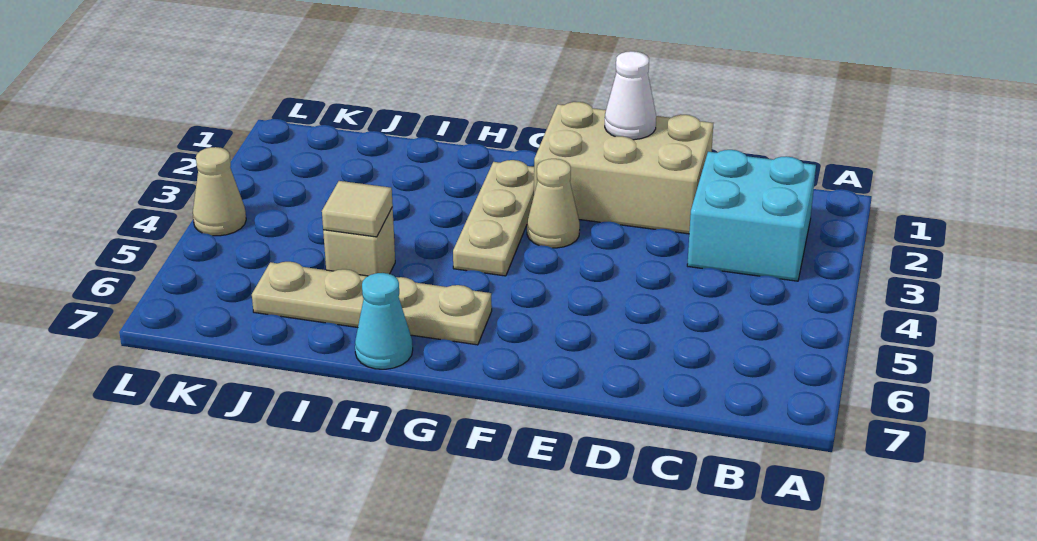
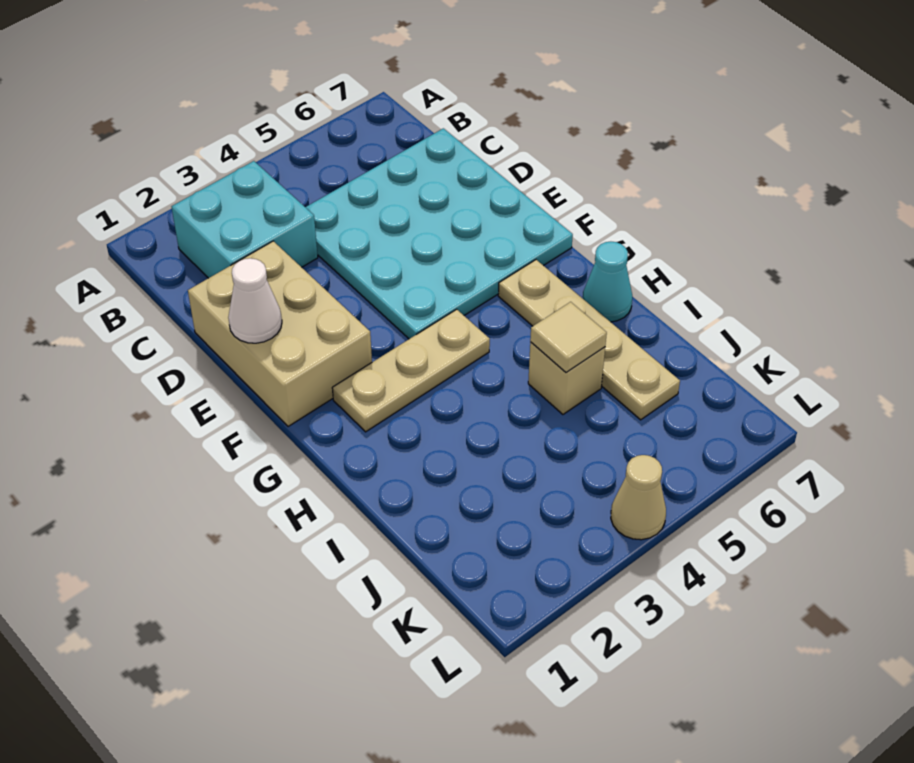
none -> cyan 4x4 plate [306,128,573,339]
tan 1x1 cone [527,159,580,248] -> none

